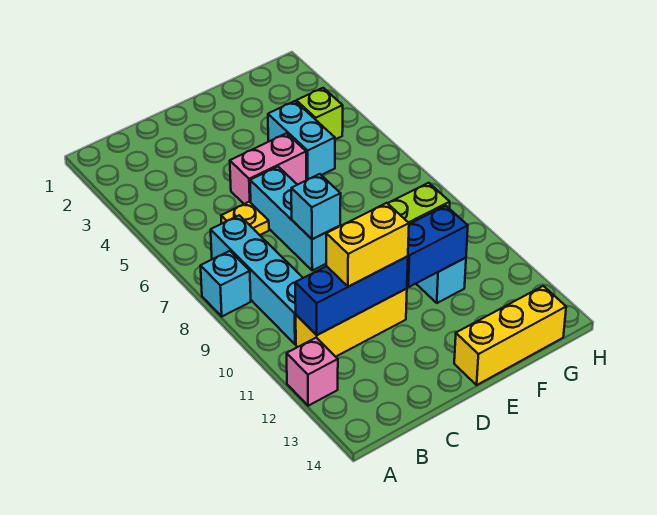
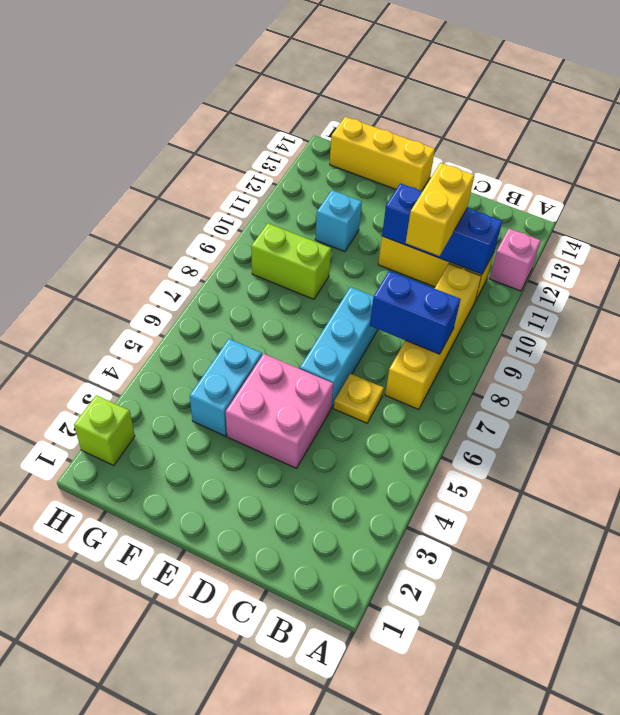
cyan 1x1 brick [201,251,251,316] -> none
cyan 1x4 brick [211,215,303,344] -> yellow 1x4 brick [385,264,481,410]
yellow 1x2 brick [326,203,409,287] -> yellow 1x2 brick turned to [406,163,474,256]
pink 1x2 brick [230,133,306,204] -> pink 2x2 brick [226,354,333,468]
cyan 1x1 brick [291,174,341,239] -> none
blue 1x2 brick [407,206,468,287] -> blue 1x2 brick moved to [370,271,461,354]
lime 1x1 brick [296,88,343,139] -> lime 1x1 brick moved to [74,395,135,466]

